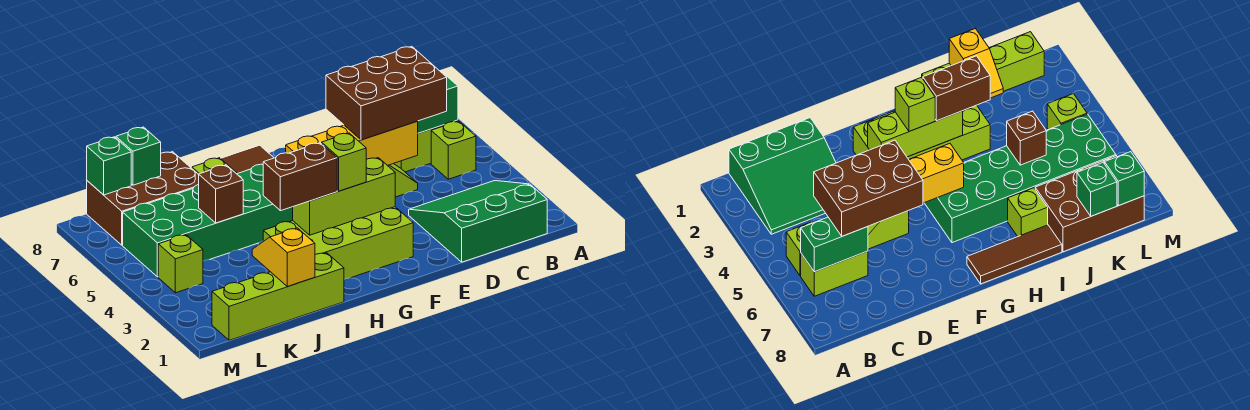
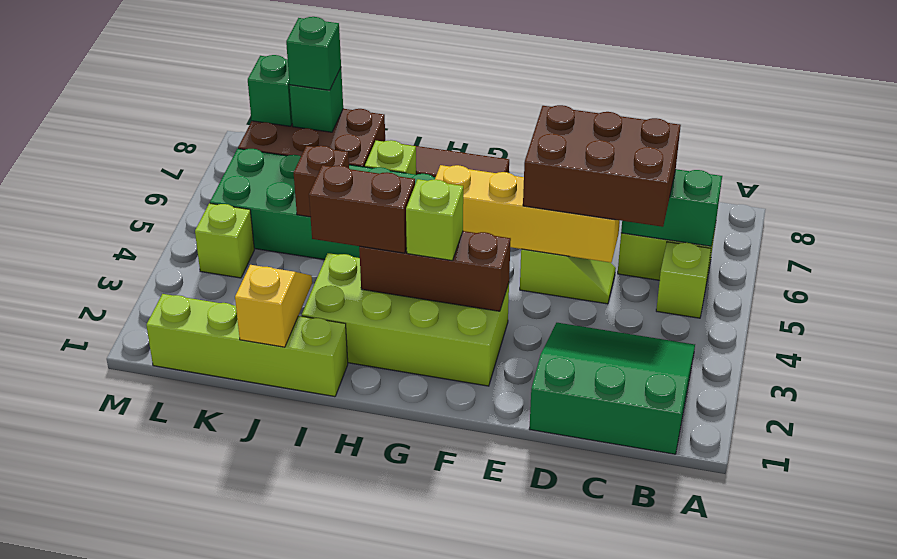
lime 1x3 brick [293,158,395,235] -> brown 1x3 brick [359,231,511,311]
none -> green 1x1 brick [286,17,341,90]

